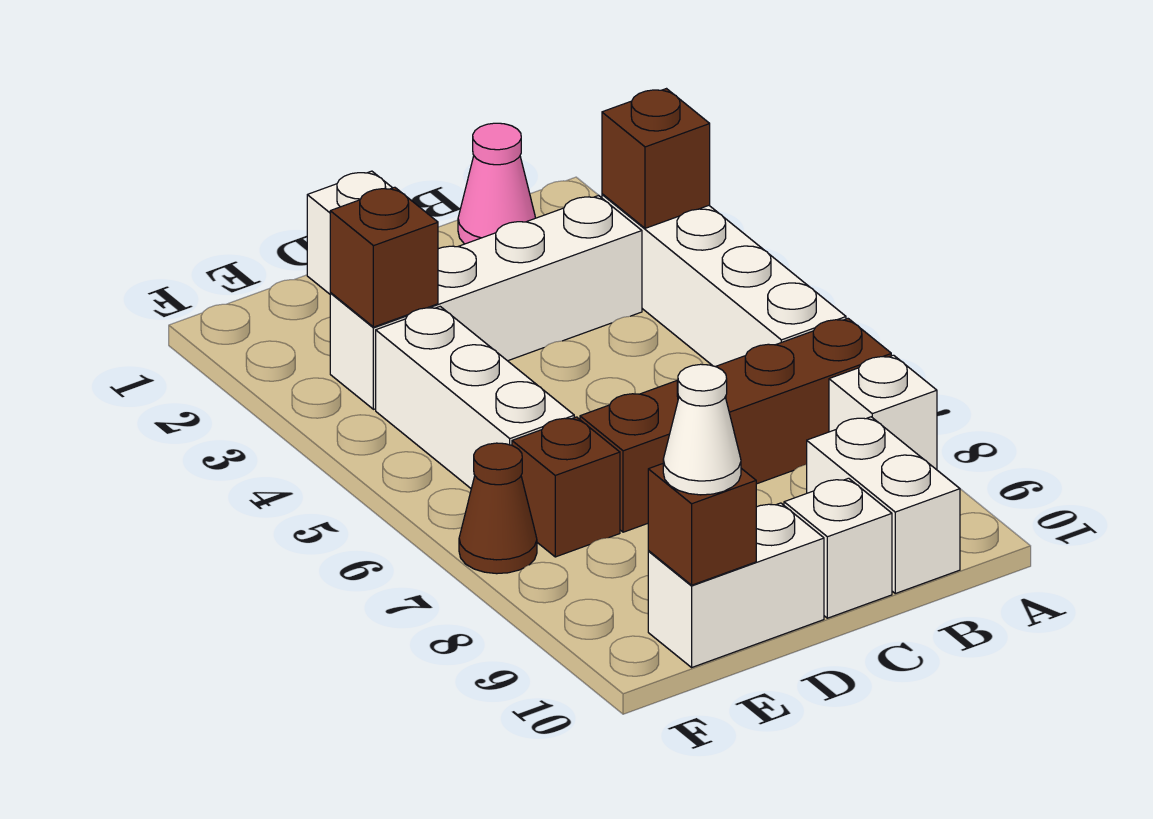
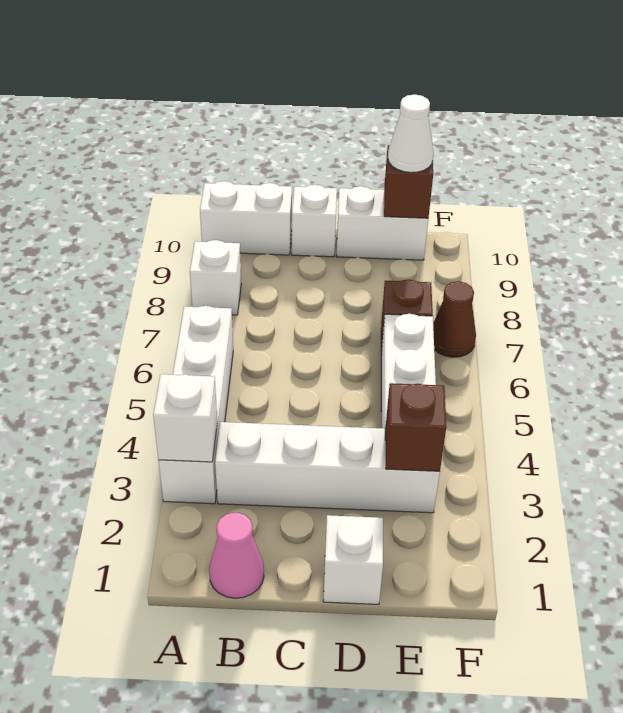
brown 1x1 brick [602,89,710,228] -> white 1x1 brick [153,374,217,462]
brown 1x4 brick [580,319,891,532] -> none
white 1x2 brick [807,417,960,593] -> white 1x2 brick turned to [200,181,292,255]

